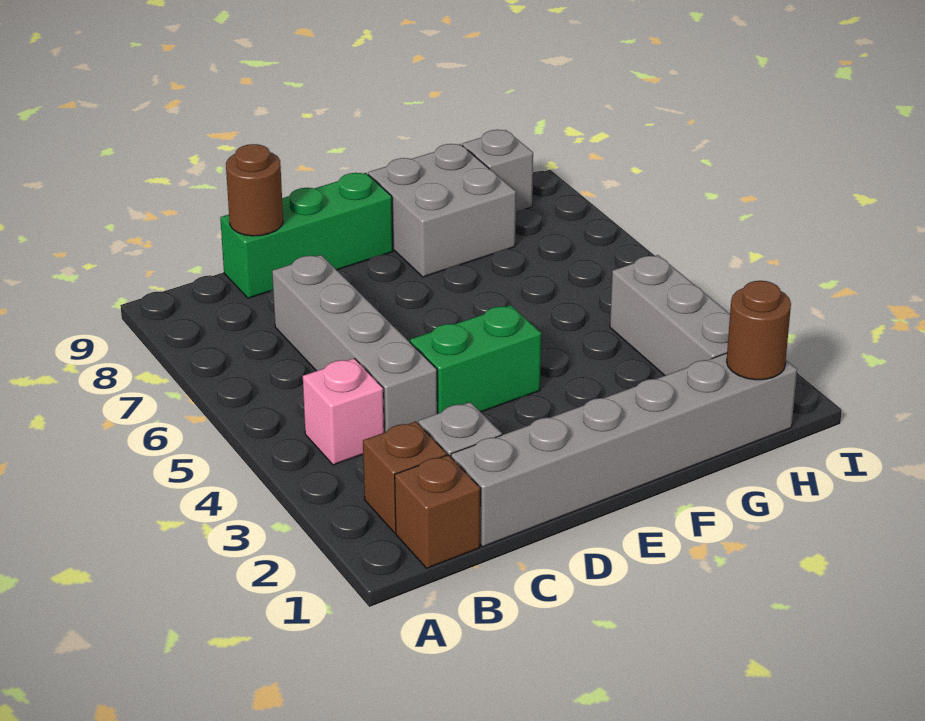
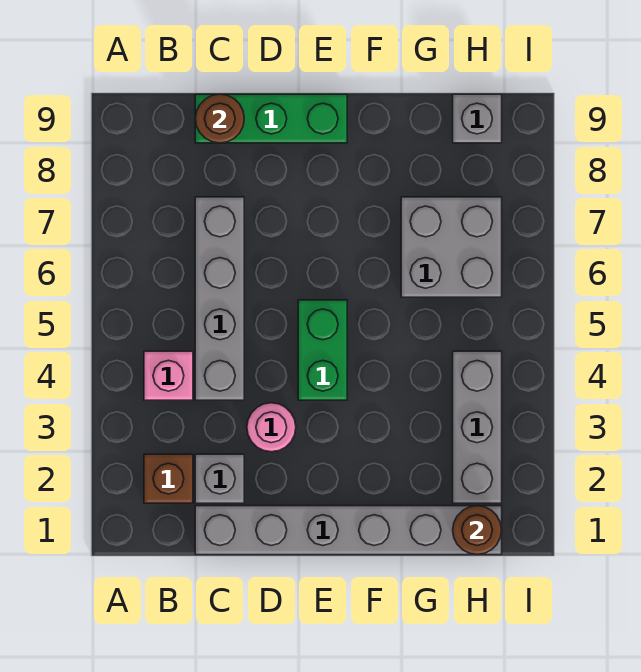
brown 1x1 brick [395,455,480,568] -> none
none -> pink 1x1 round brick [247,403,296,452]
green 1x2 brick [410,305,541,414] -> green 1x2 brick turned to [298,300,347,400]
grey 2x2 brick [368,144,516,277] -> grey 2x2 brick moved to [401,197,502,297]

